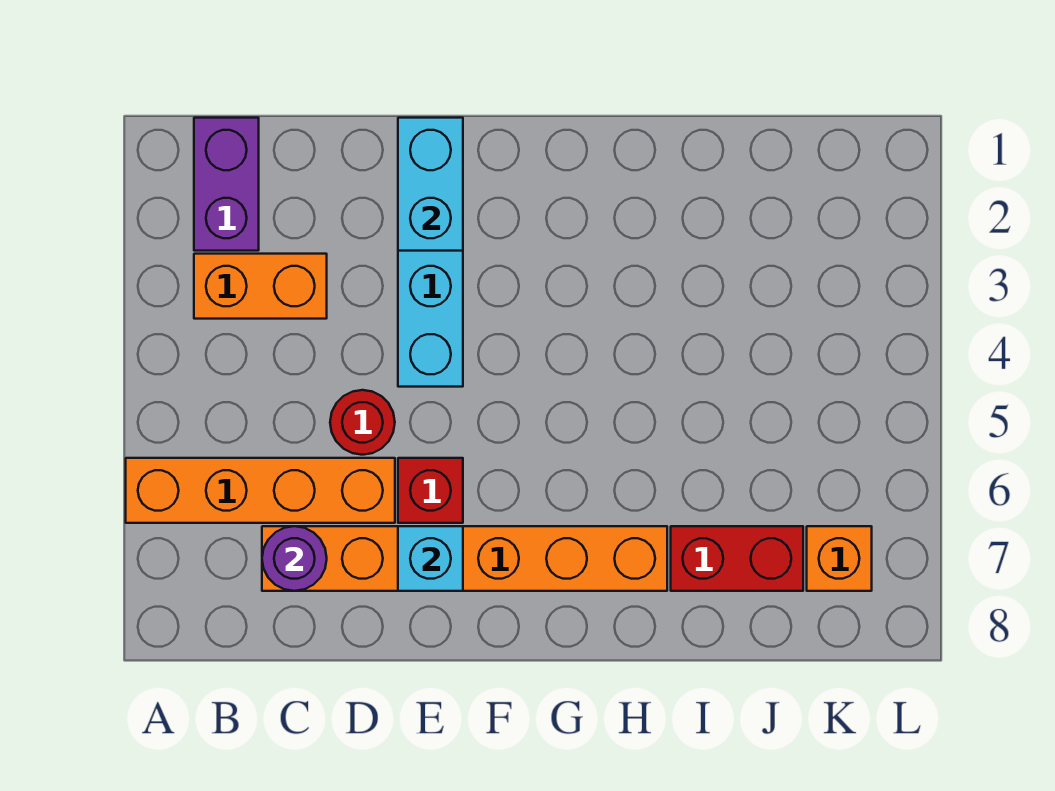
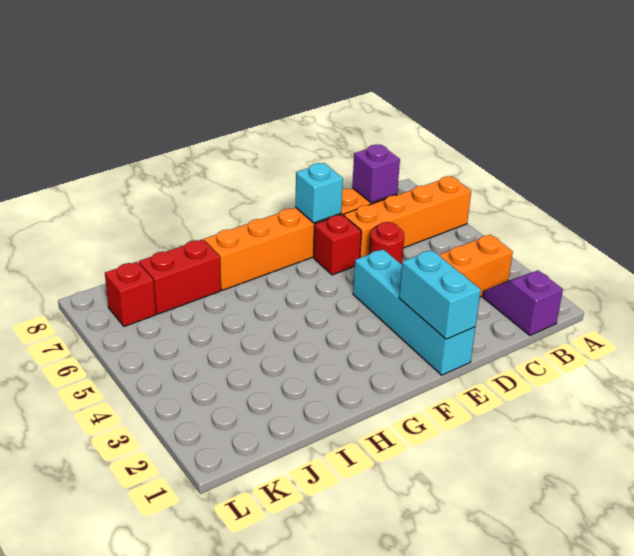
purple 1x2 brick [194,118,259,251] -> purple 1x2 slope [483,270,563,335]
purple 1x1 round brick [262,526,327,591] -> purple 1x1 brick [352,144,400,203]
orange 1x1 brick [807,526,872,591] -> red 1x1 brick [105,262,156,326]

